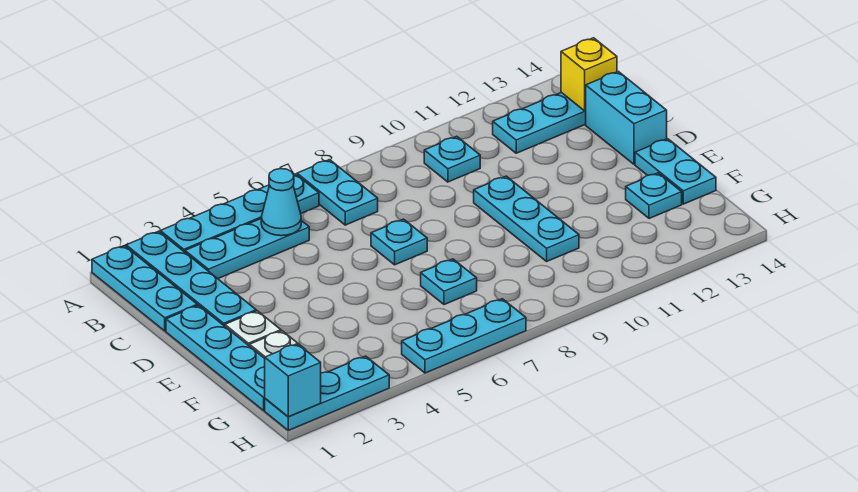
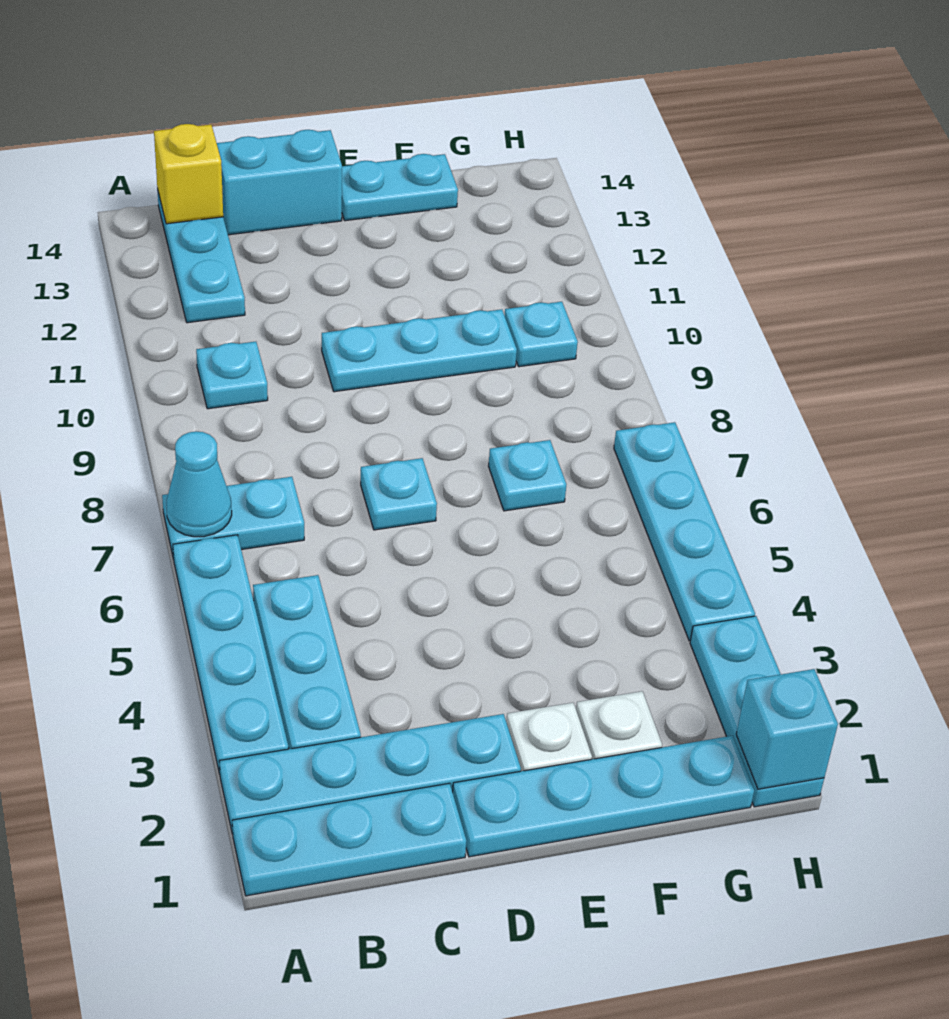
cyan 1x1 cone [261,169,301,236] -> cyan 1x1 cone moved to [167,431,232,537]
cyan 1x1 plate [626,173,682,219] -> cyan 1x1 plate moved to [505,302,578,367]
cyan 1x3 plate [402,299,526,373] -> cyan 1x4 plate [614,422,755,641]

